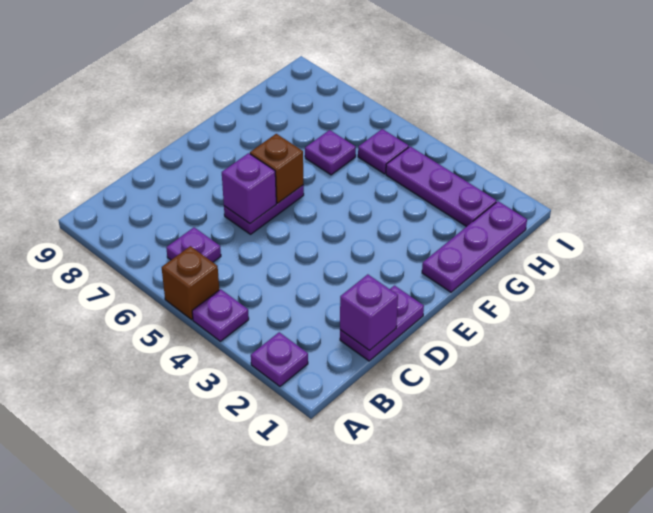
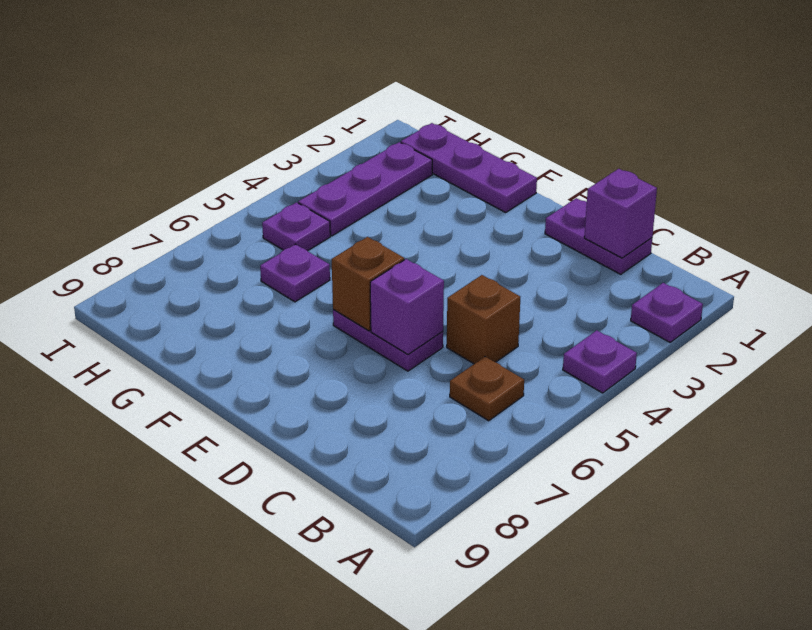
brown 1x1 brick [162,246,219,320] -> brown 1x1 brick moved to [447,275,520,364]
purple 1x1 plate [166,227,221,262] -> brown 1x1 plate [450,357,524,421]

